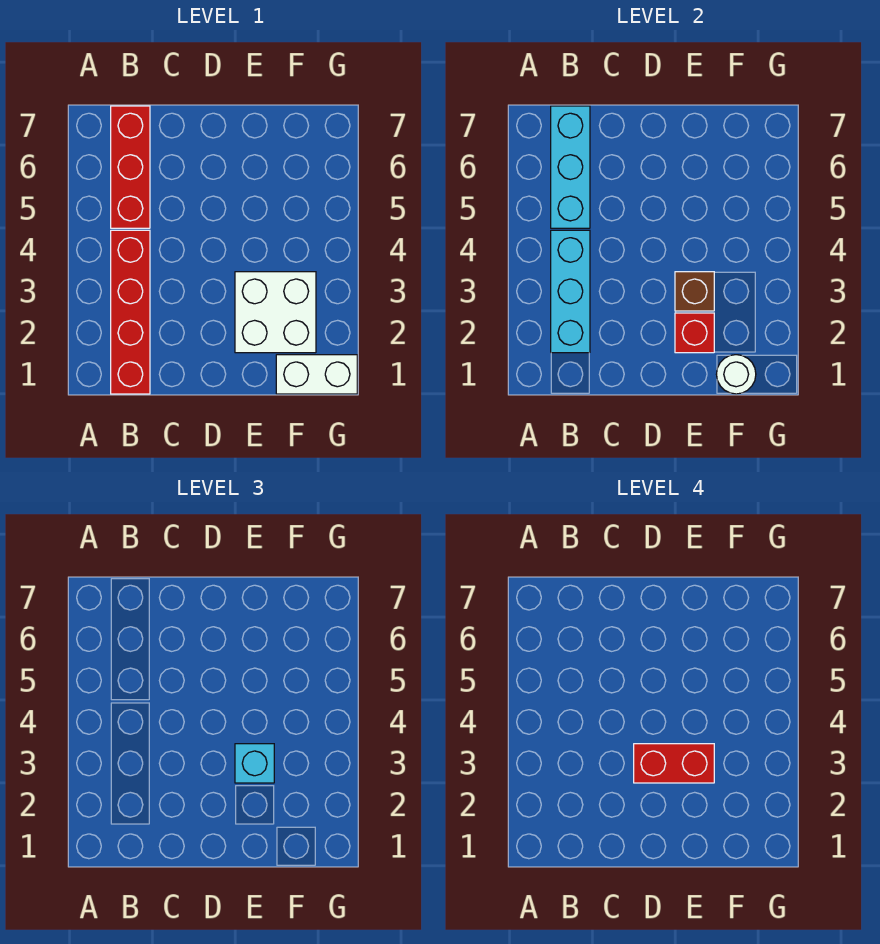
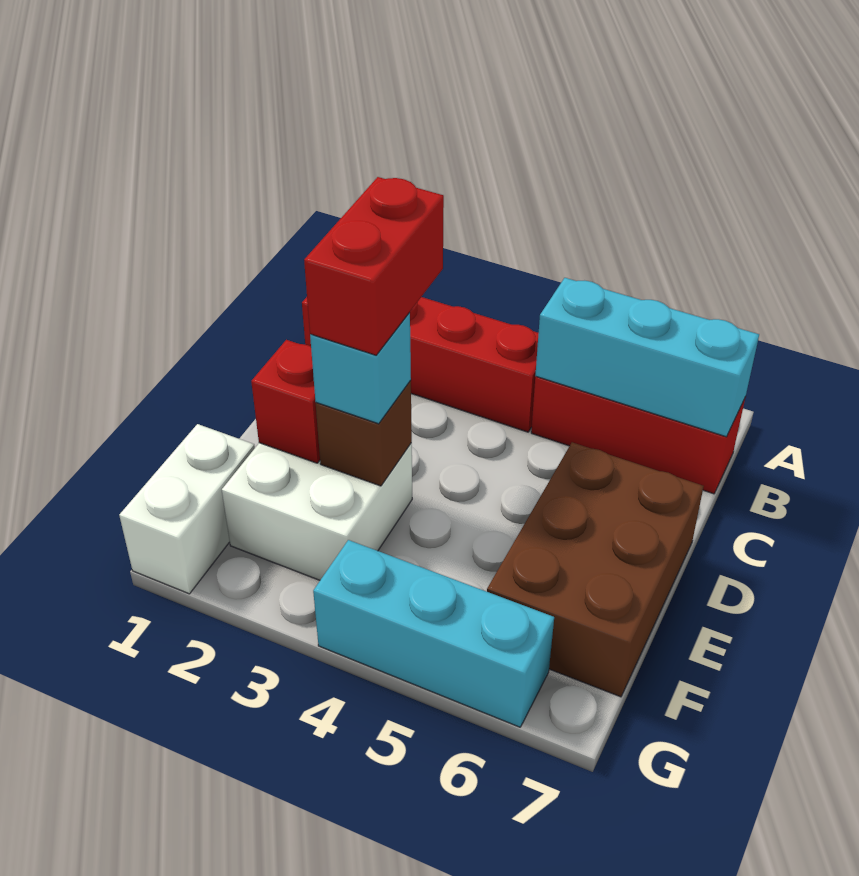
cyan 1x3 brick [551,230,590,353] -> cyan 1x3 brick moved to [313,540,554,727]
none -> brown 2x3 brick [487,442,704,697]
white 1x1 round brick [716,355,756,394] -> none

